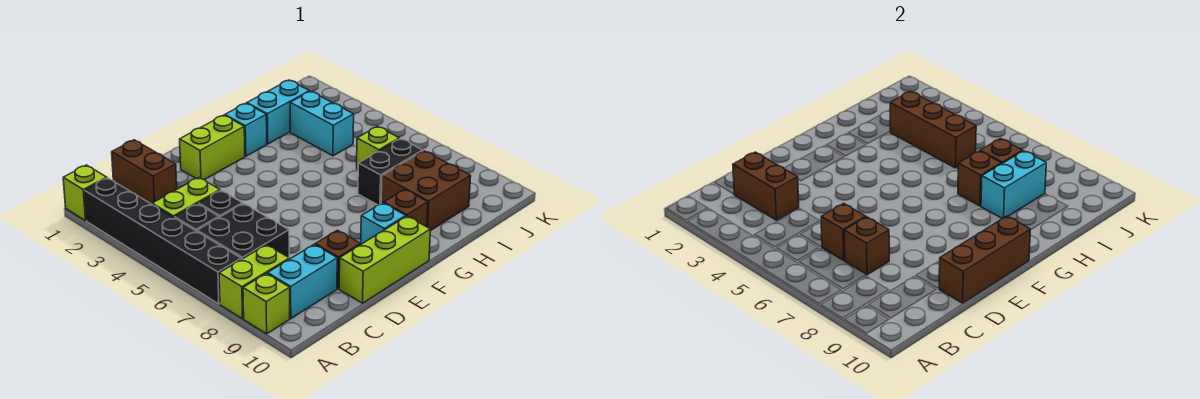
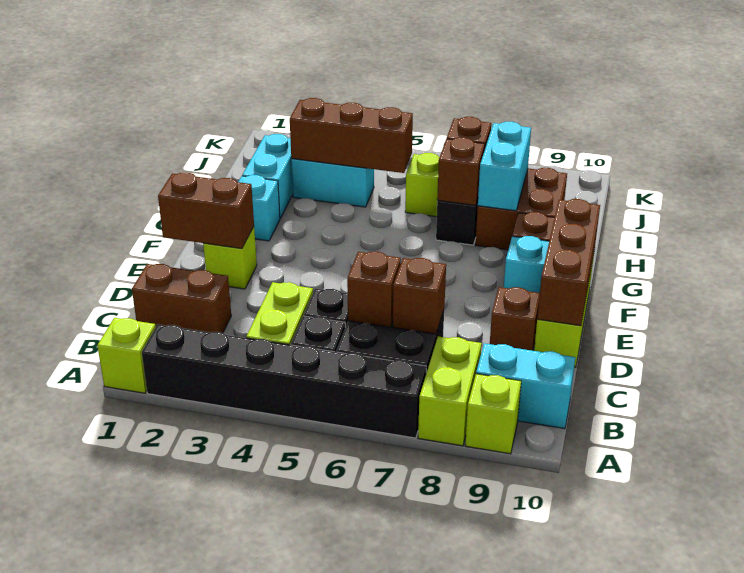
cyan 1x2 brick [268,244,337,318] -> cyan 1x2 brick turned to [476,343,575,429]
brown 1x2 brick [733,152,799,220] -> brown 1x2 brick moved to [158,172,254,249]
lime 1x2 brick [180,115,245,180] -> lime 1x1 brick [203,227,257,289]

